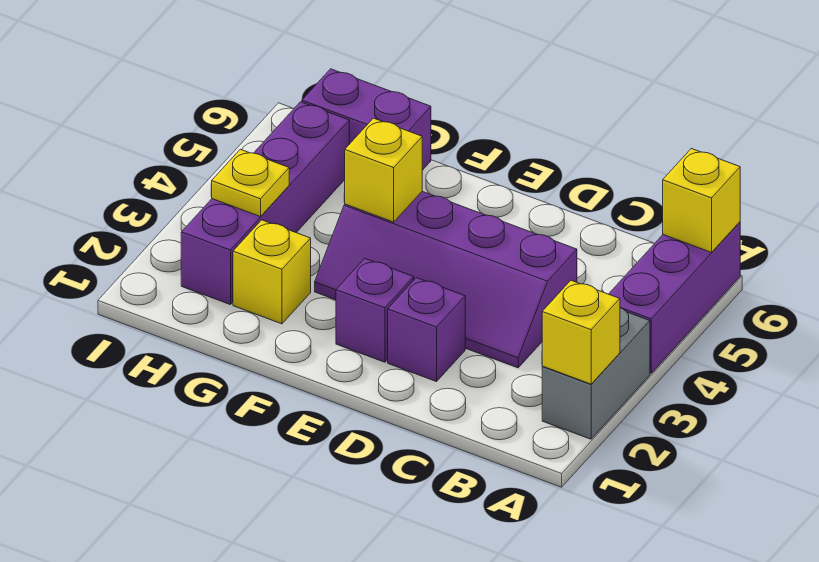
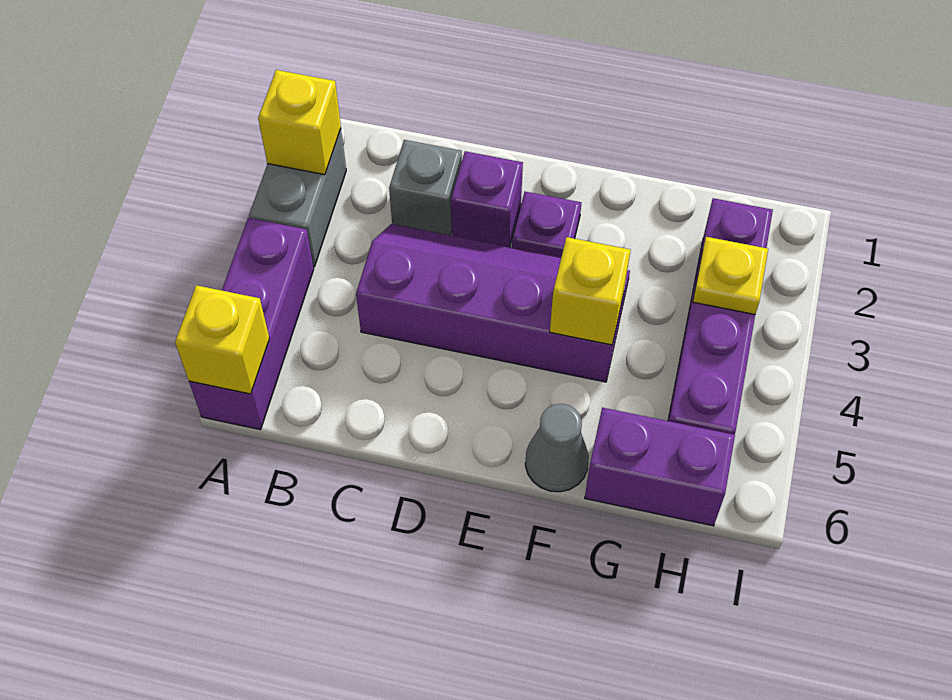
none -> grey 1x1 brick [389,140,462,235]
purple 1x1 brick [336,259,414,362] -> purple 1x1 plate [512,192,581,257]
none -> grey 1x1 cone [525,404,589,492]
yellow 1x1 brick [233,220,311,324] -> none

